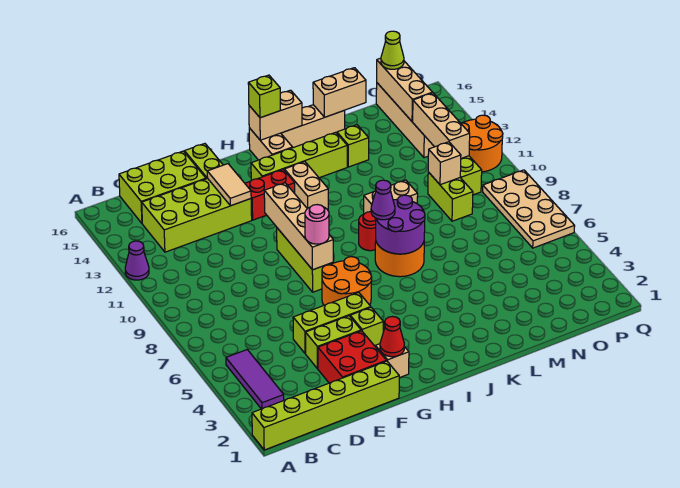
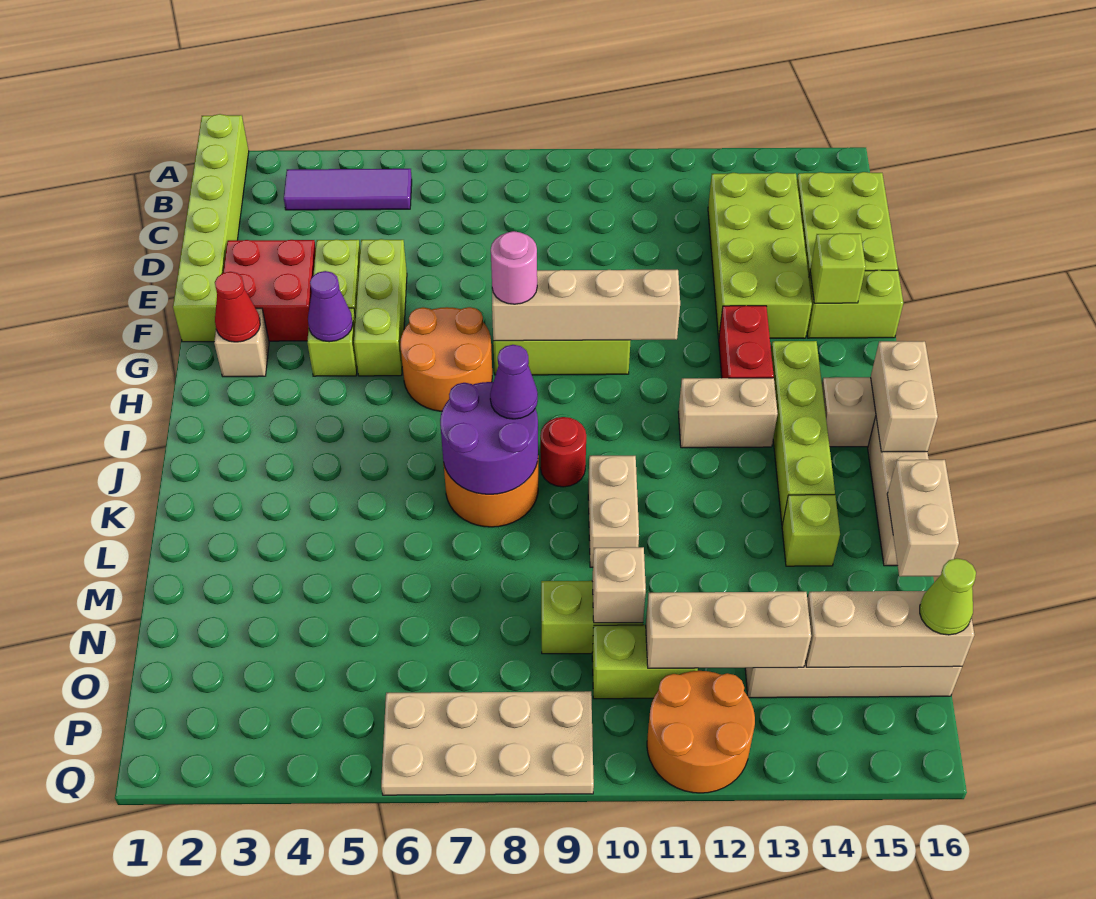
purple 1x1 cone [125,241,149,280] -> purple 1x1 cone moved to [308,271,353,342]
tan 1x2 tile [207,164,251,206] -> none
lime 1x1 brick [248,75,280,118] -> lime 1x1 brick moved to [810,233,866,303]

